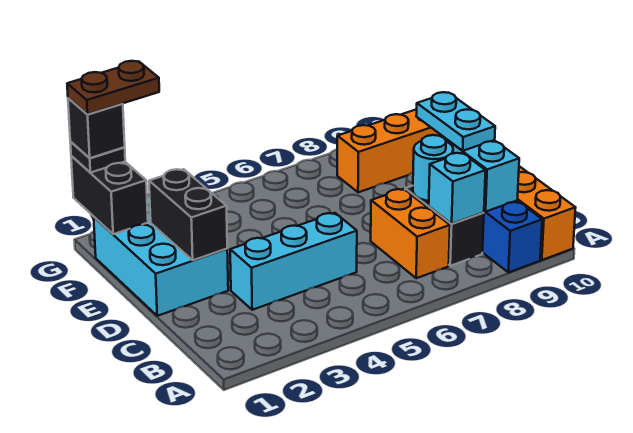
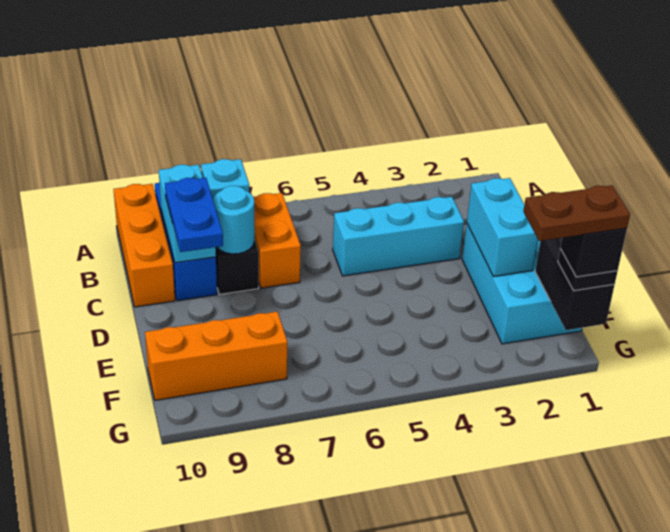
cyan 1x2 plate [416,92,495,151] -> blue 1x2 plate [165,178,223,252]
black 1x2 brick [149,169,227,260] -> cyan 1x2 brick [467,178,538,277]

